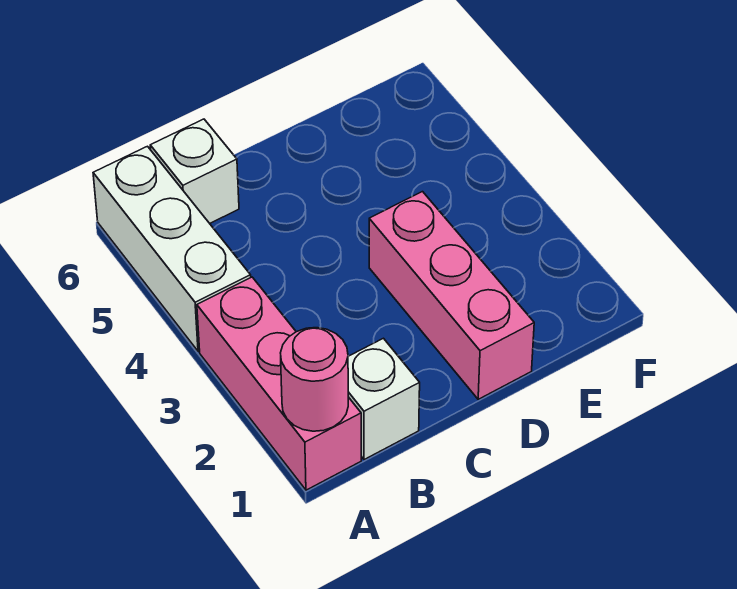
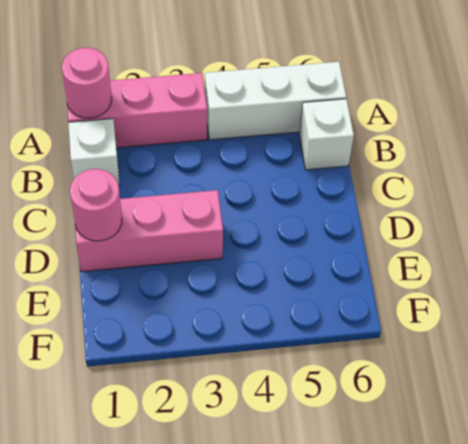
none -> pink 1x1 round brick [70,169,122,241]

